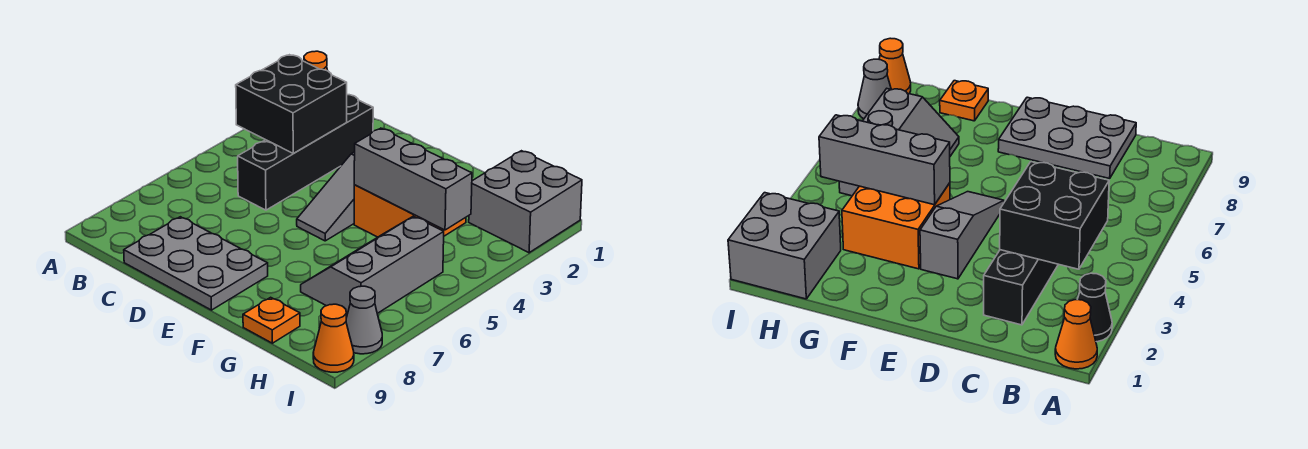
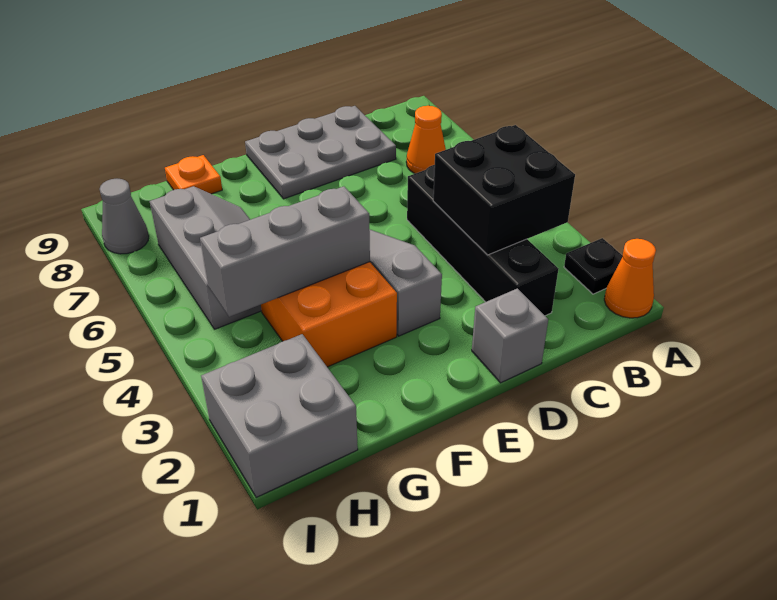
black 1x1 cone [1077,273,1112,342] -> black 1x1 plate [564,238,623,294]
none -> grey 1x1 brick [472,288,548,383]
orange 1x1 cone [313,304,354,372] -> orange 1x1 cone moved to [406,106,446,173]

